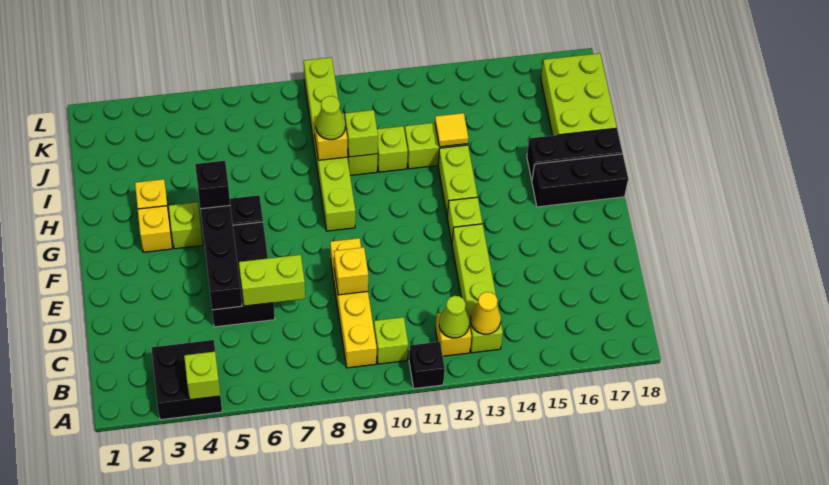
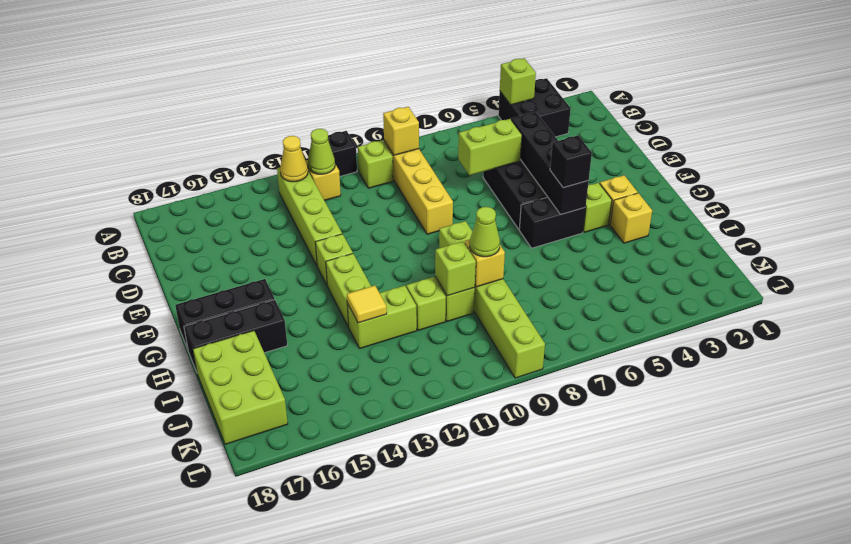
yellow 1x1 brick [334,247,368,295] -> yellow 1x1 brick moved to [383,107,419,155]

